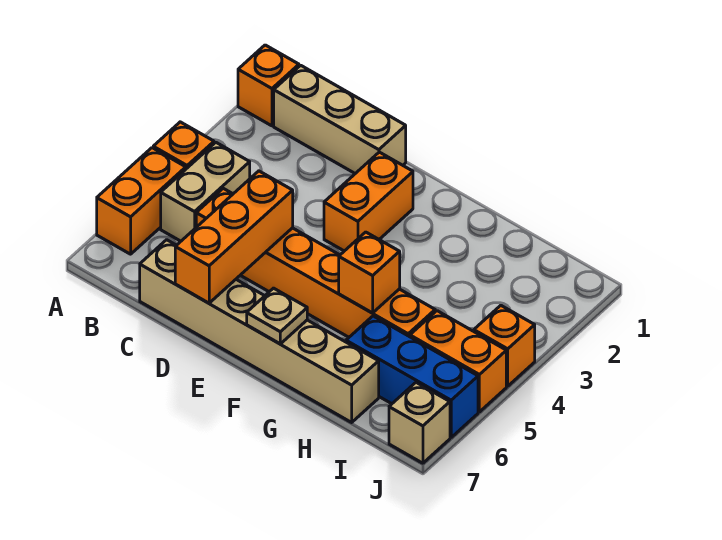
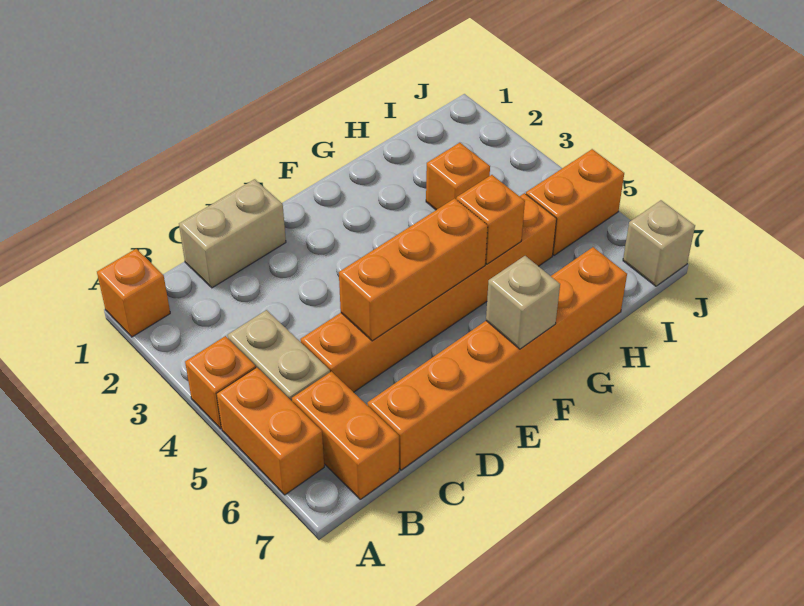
tan 1x3 brick [274,65,406,174] -> tan 1x2 brick [179,179,286,288]
tan 1x6 brick [140,240,379,422] -> orange 1x6 brick [367,247,627,470]
orange 1x3 brick [175,171,293,303] -> orange 1x3 brick turned to [339,198,488,341]
orange 1x2 brick [324,152,413,251] -> orange 1x2 brick moved to [292,372,399,499]
tan 1x1 plate [247,288,307,344] -> tan 1x1 brick [486,256,560,349]
blue 1x3 brick [346,316,478,437] -> none
orange 1x1 brick [474,305,535,386] -> orange 1x1 brick moved to [426,143,490,210]

